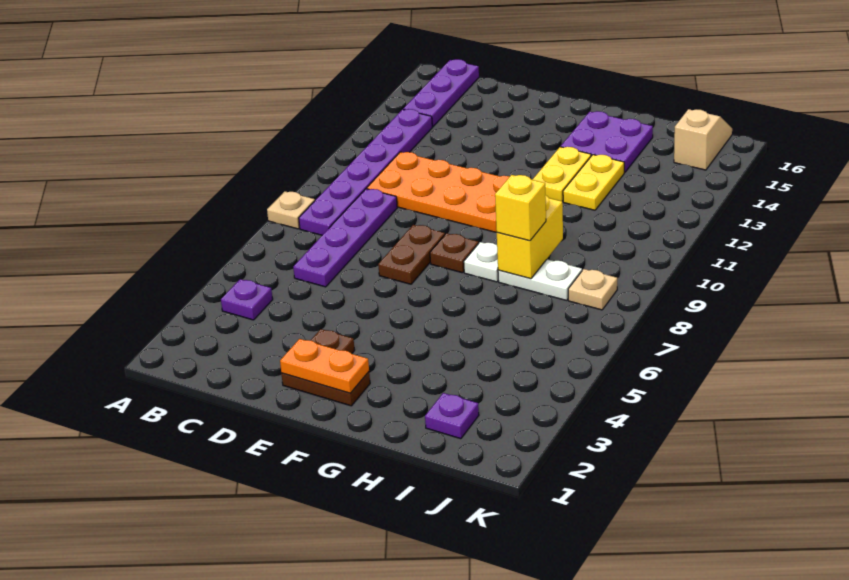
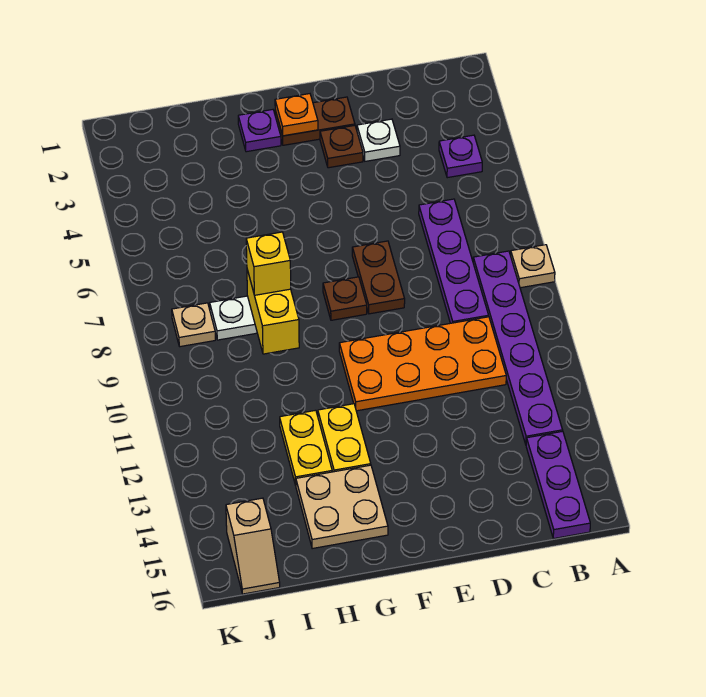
orange 1x2 plate [280,339,369,393] -> orange 1x1 plate [275,94,318,136]
white 1x1 plate [464,242,498,282] -> white 1x1 plate moved to [357,119,400,161]
purple 2x2 plate [561,111,653,173] -> tan 2x2 plate [296,465,388,549]
purple 1x1 plate [425,393,479,439] -> purple 1x1 plate moved to [238,110,281,152]

